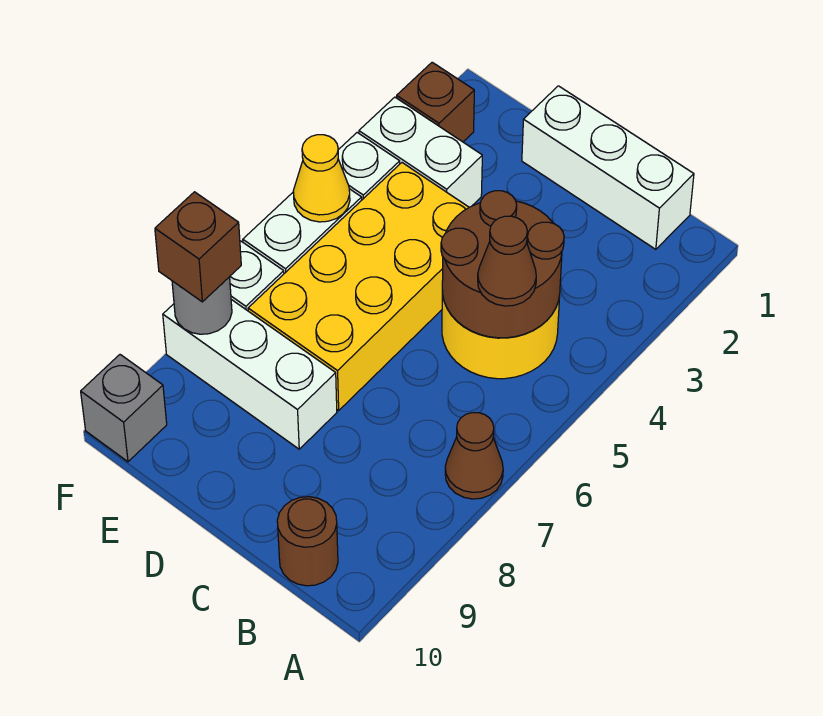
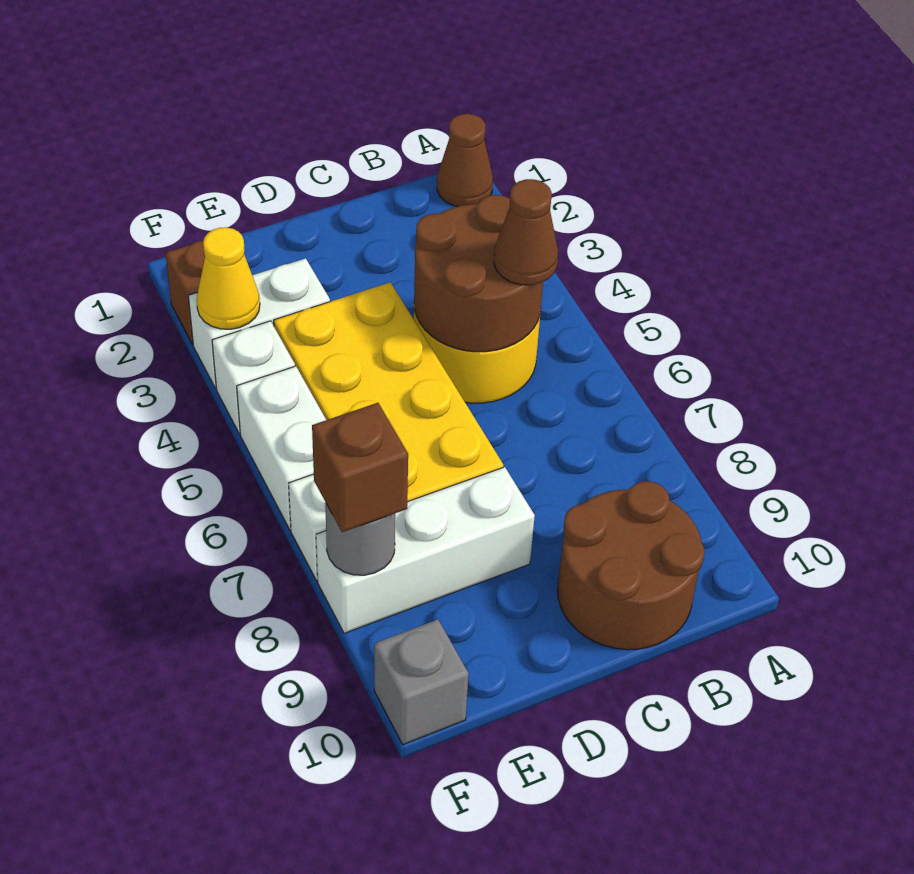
brown 1x1 cone [445,413,503,499] -> brown 1x1 cone moved to [437,114,493,207]
white 1x3 brick [522,86,694,249] -> none
brown 1x1 round brick [277,497,338,586] -> brown 2x2 round brick [558,481,704,650]
yellow 1x1 cone [293,135,350,222] -> yellow 1x1 cone moved to [197,227,260,329]

